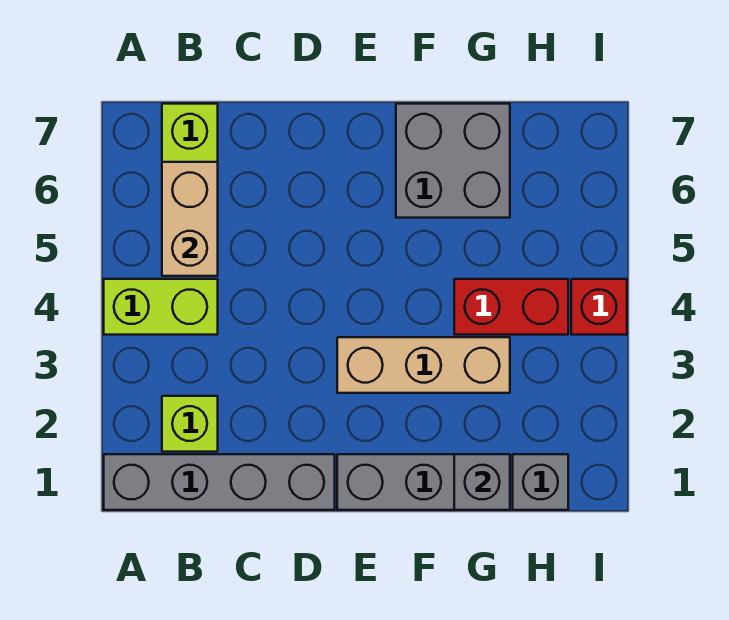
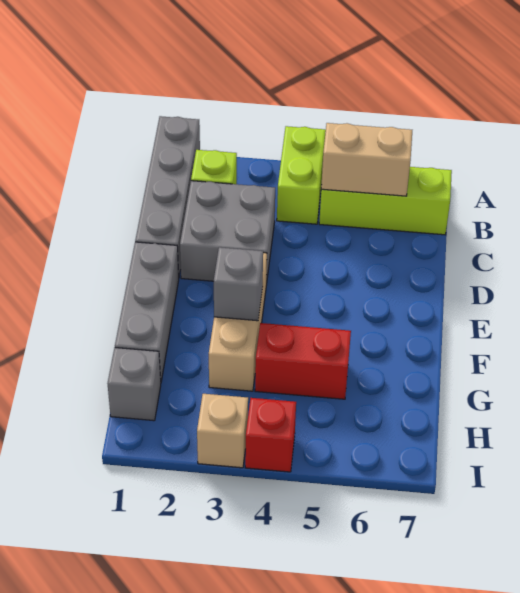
grey 2x2 brick [396,104,510,218] -> grey 2x2 brick moved to [180,181,275,285]
grey 1x1 brick [454,454,510,510] -> grey 1x1 brick moved to [214,247,263,321]
red 1x2 brick [454,279,568,335] -> red 1x2 brick turned to [255,323,351,399]
none -> tan 1x1 brick [197,394,248,468]

